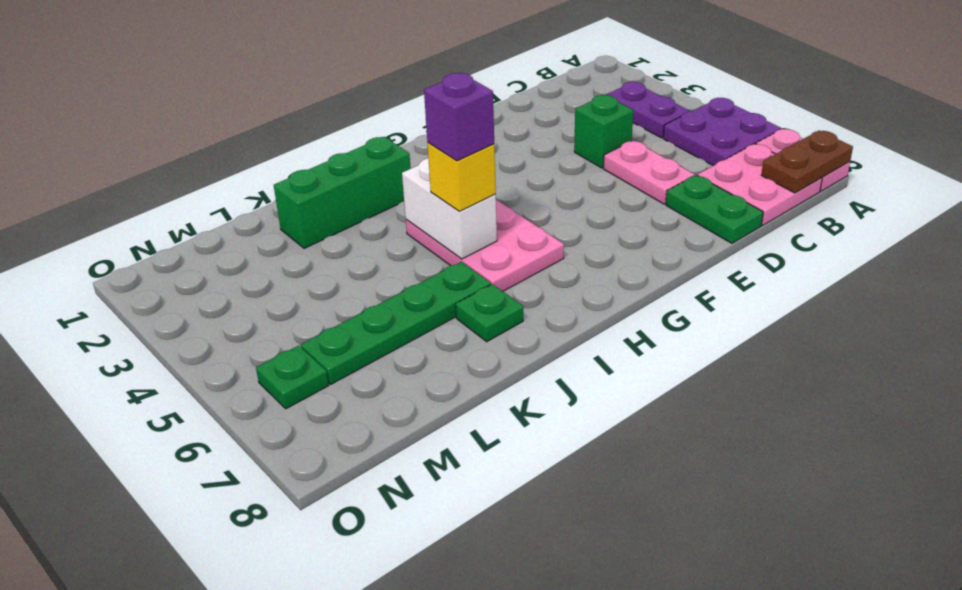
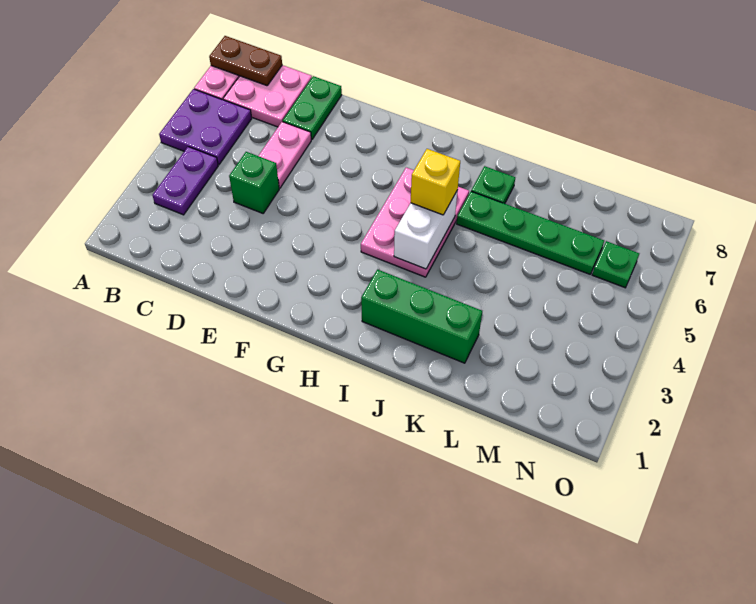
purple 1x1 brick [424,73,494,161] -> none

